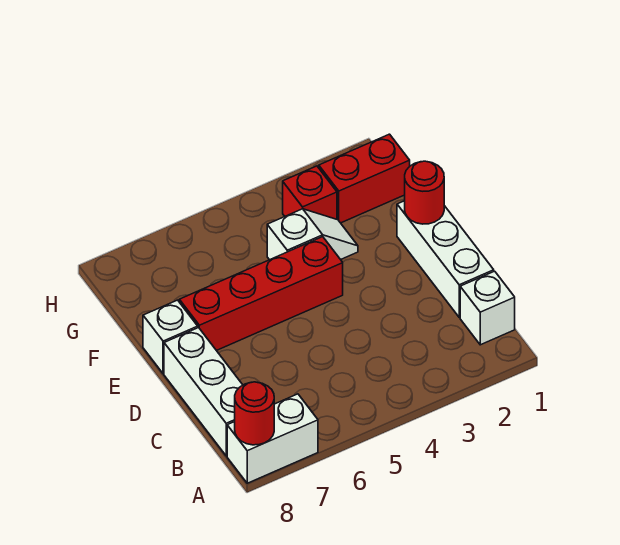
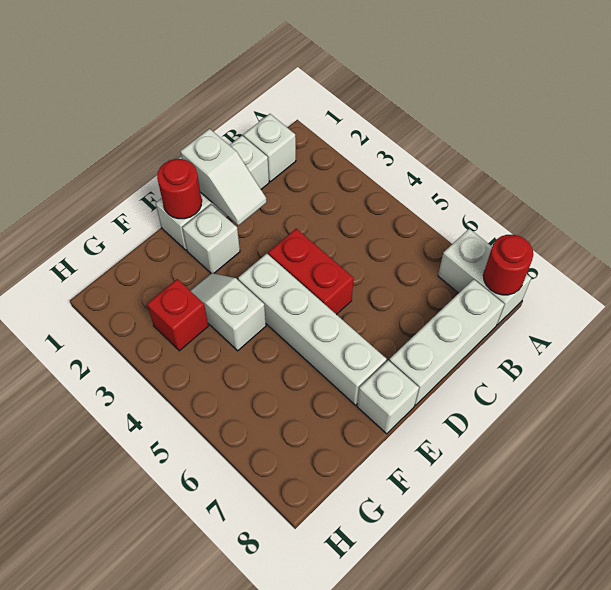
none -> white 1x2 slope [180,129,266,225]
none -> white 1x1 brick [182,205,240,273]
red 1x4 brick [179,237,343,351] -> white 1x4 brick [238,254,387,405]
red 1x2 brick [319,134,410,223] -> red 1x2 brick moved to [268,229,354,315]

